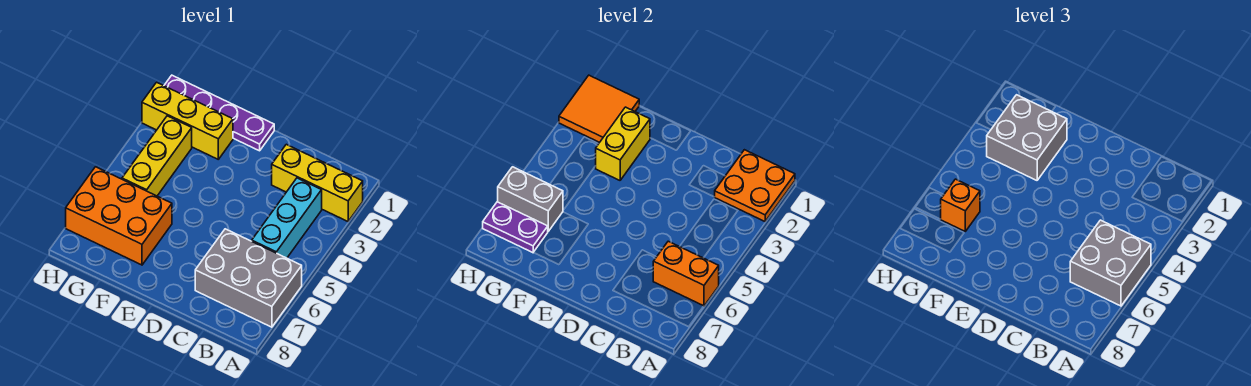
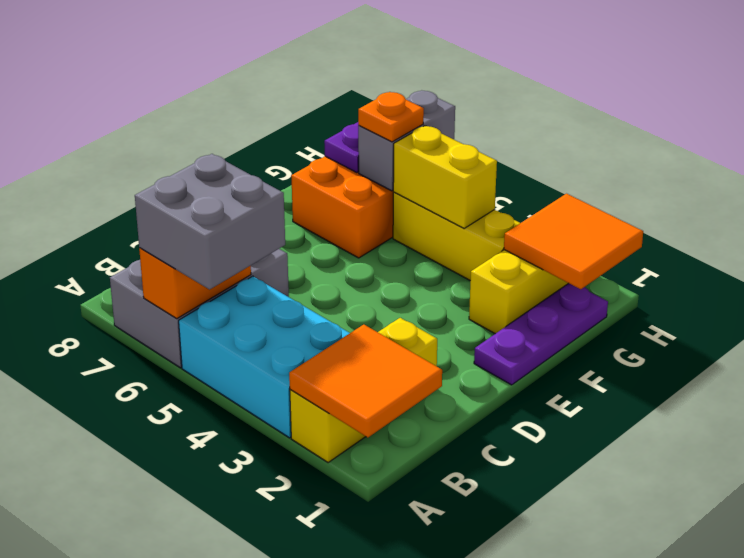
orange 2x2 plate [715,150,795,221] -> orange 2x2 tile [289,325,442,437]
cyan 1x3 brick [252,178,322,258] -> cyan 2x3 brick [179,276,350,438]
purple 1x4 plate [164,75,274,151] -> purple 1x3 plate [474,283,608,385]
yellow 1x2 brick [596,107,650,180] -> yellow 1x2 brick moved to [393,126,497,228]
grey 2x2 brick [987,95,1067,180] -> none
orange 1x1 brick [941,179,980,231] -> orange 1x1 plate [358,92,424,142]

